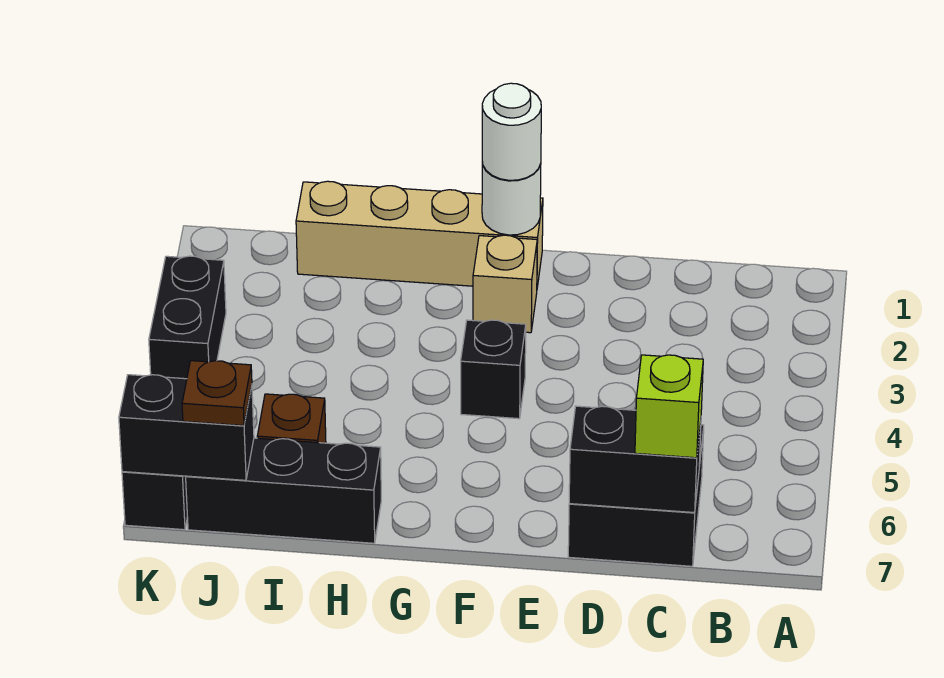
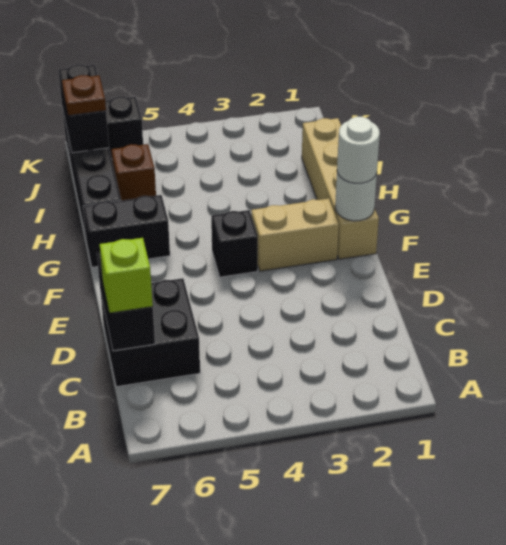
tan 1x1 brick [473,235,537,333] -> tan 1x2 brick [251,199,339,271]
black 1x2 brick [149,256,226,379] -> black 1x2 brick moved to [83,195,170,267]

